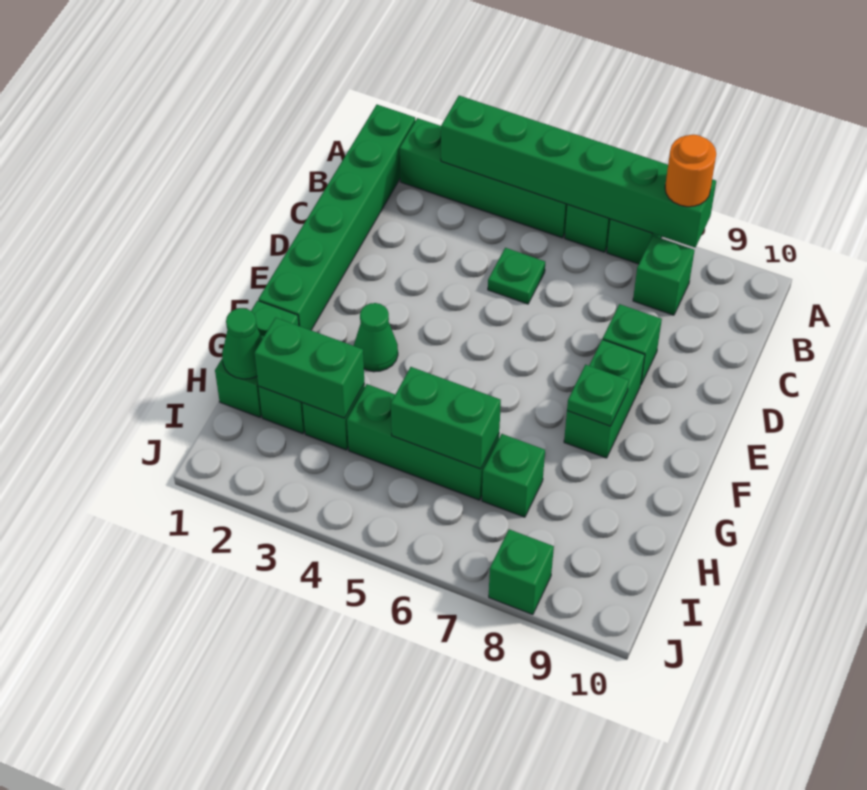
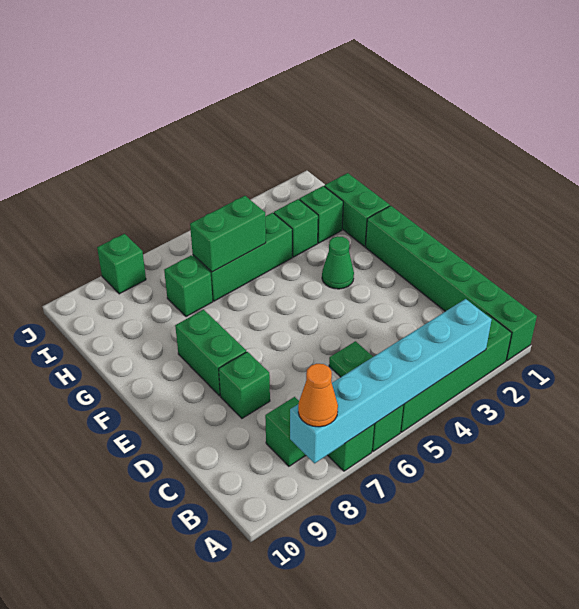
green 1x6 brick [441,96,716,247] -> cyan 1x6 brick [290,299,492,463]
orange 1x1 round brick [665,135,716,207] -> orange 1x1 cone [298,364,338,427]
green 1x1 plate [567,365,629,426] -> none
green 1x1 cone [222,308,263,379] -> none
green 1x2 brick [255,318,364,418] -> none

